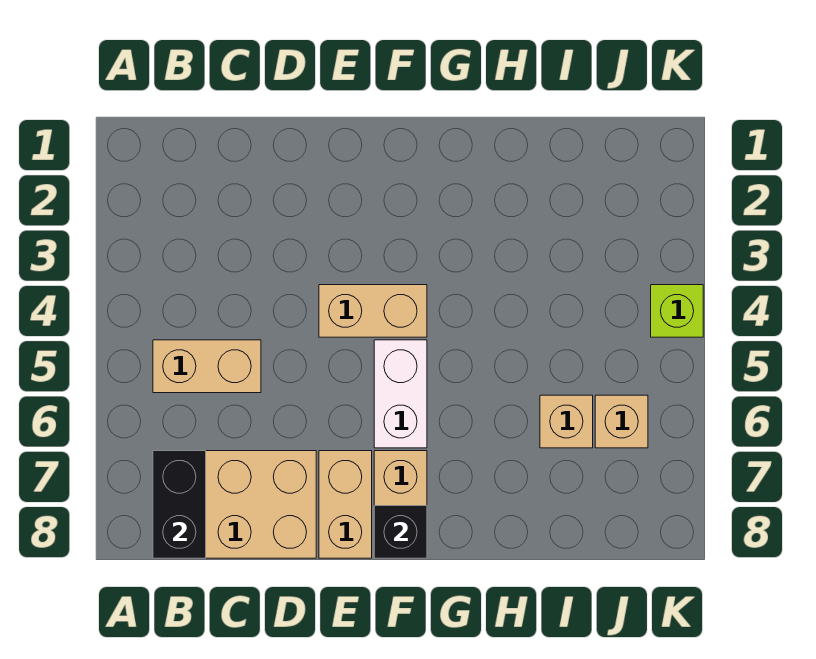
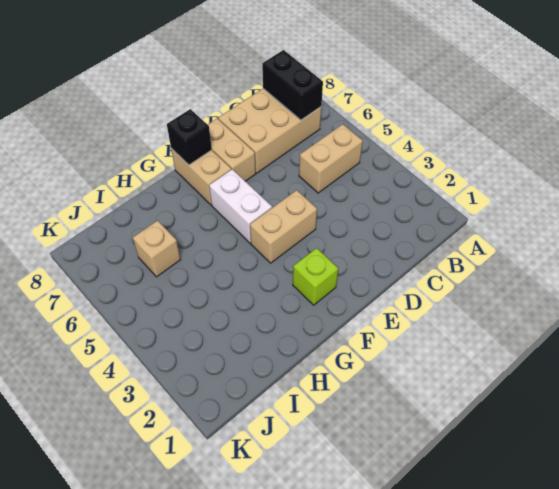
tan 1x1 brick [595,395,648,448] -> none
lime 1x1 brick [651,285,703,337] -> lime 1x1 brick moved to [293,248,338,305]

